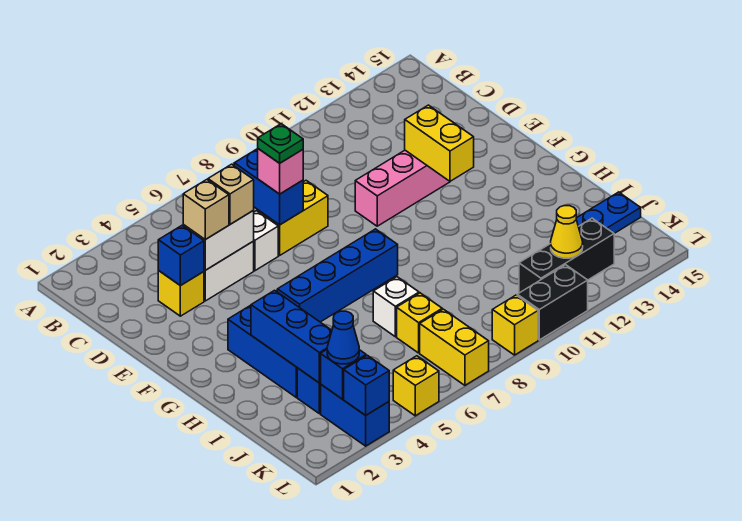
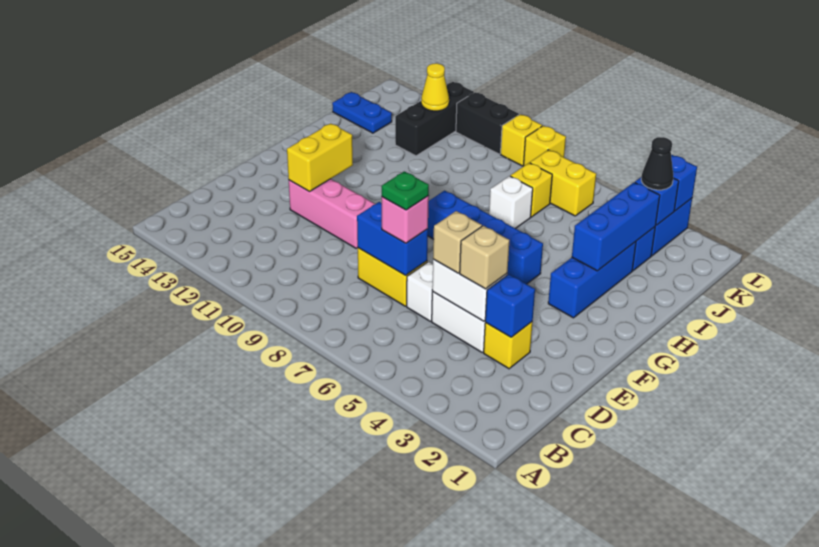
blue 1x2 brick [234,149,303,225] -> blue 1x2 brick turned to [357,202,428,275]
blue 1x1 cone [327,311,359,364] -> black 1x1 cone [641,137,673,190]
yellow 1x2 brick [420,309,489,385] -> yellow 1x2 brick turned to [530,150,596,216]
black 1x3 brick [519,218,614,293] -> black 1x3 brick turned to [395,82,474,156]
yellow 1x1 brick [393,356,439,416] -> yellow 1x1 brick moved to [523,126,566,166]

